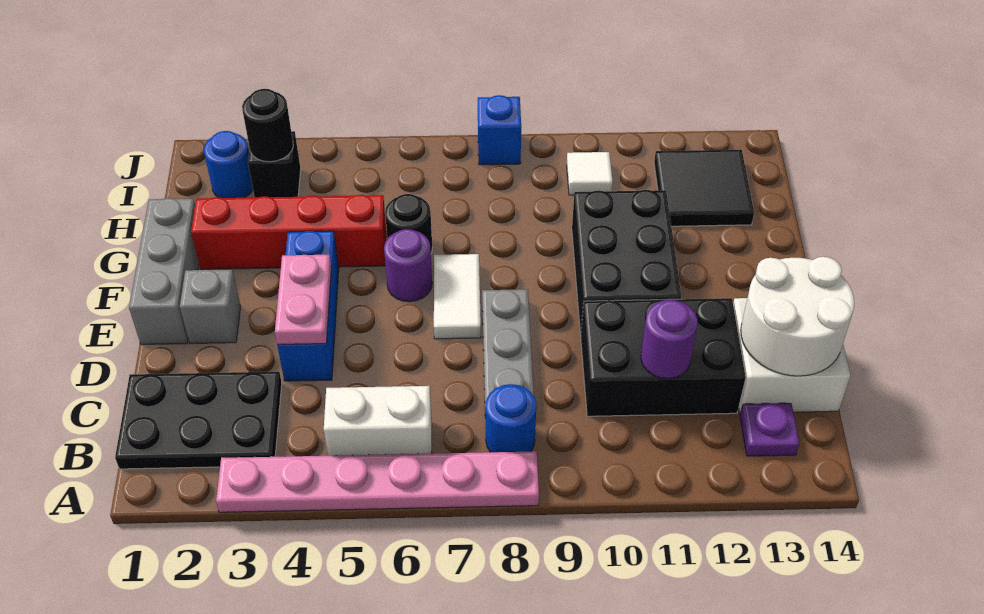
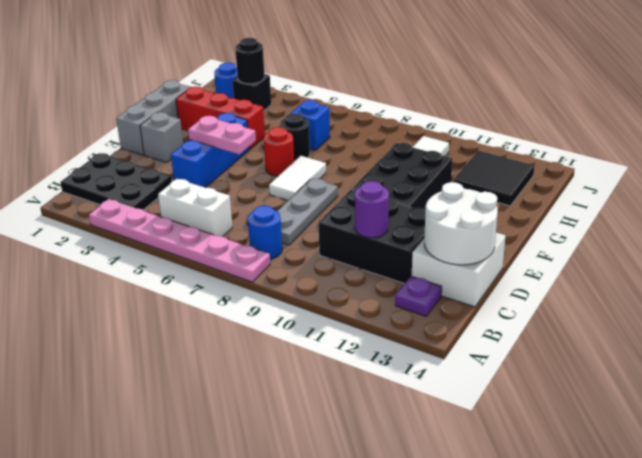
pink 1x2 plate [275,255,331,344] -> pink 1x2 plate turned to [188,116,256,154]
purple 1x1 round brick [384,229,432,302] -> red 1x1 round brick [264,127,294,176]
red 1x4 brick [191,195,387,269] -> red 1x3 brick [176,86,265,149]
blue 1x1 brick [478,95,521,165] -> blue 1x1 brick moved to [290,100,330,150]

